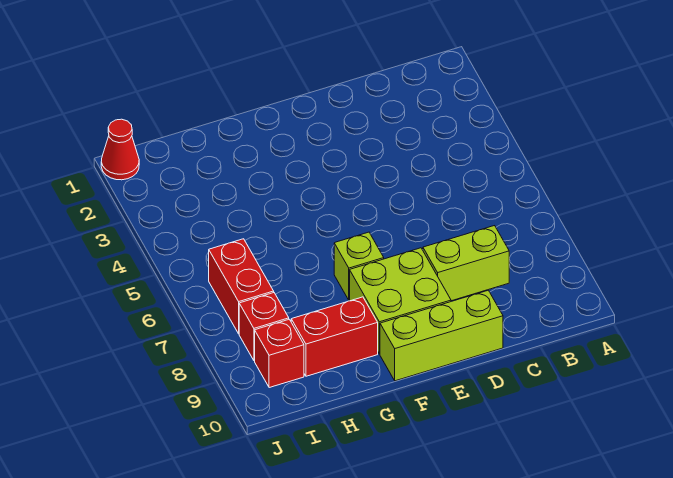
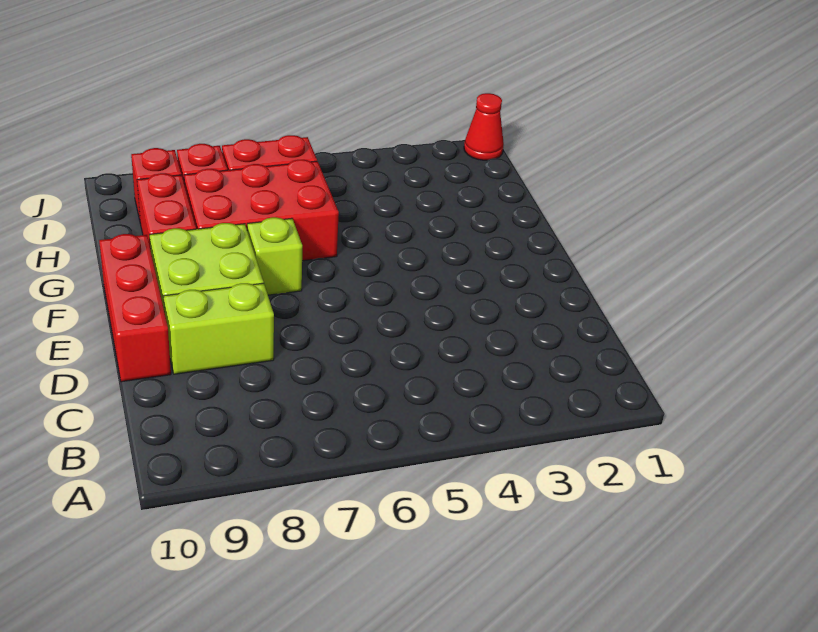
lime 1x2 brick [423,226,509,301] -> lime 1x2 brick turned to [163,283,274,374]
lime 1x3 brick [380,290,503,381] -> red 1x3 brick [99,234,171,382]
none -> red 2x3 brick [184,160,339,261]

